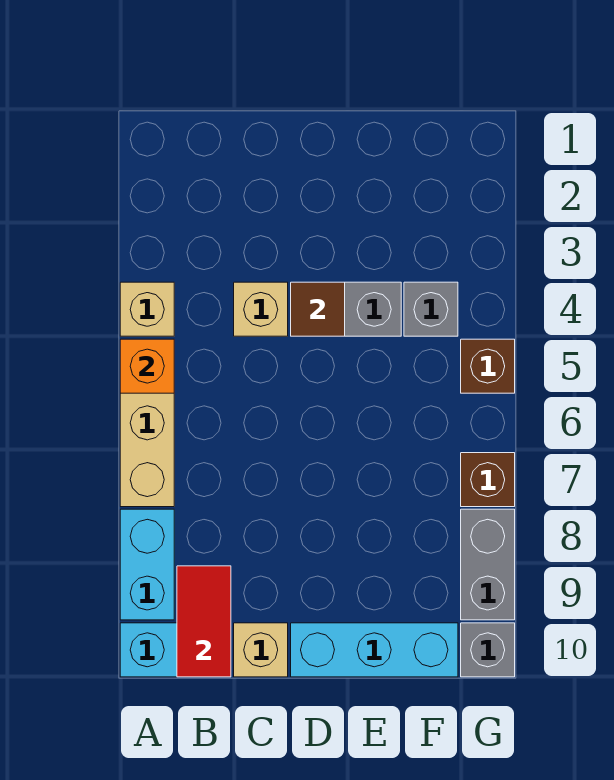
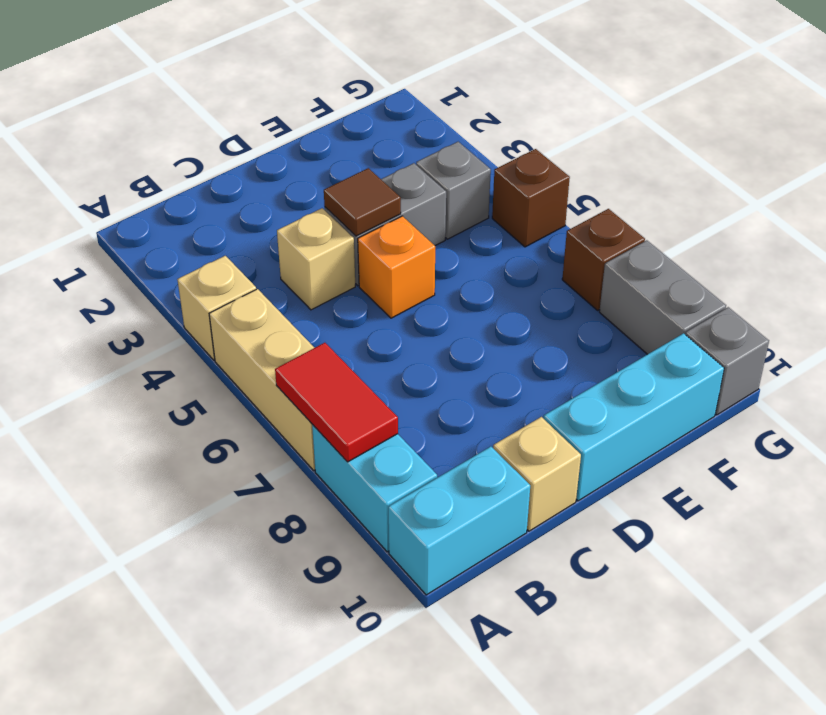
orange 1x1 brick [120,339,174,393] -> orange 1x1 brick moved to [358,216,435,318]
red 1x2 tile [177,566,231,677] -> red 1x2 tile moved to [275,343,398,462]

